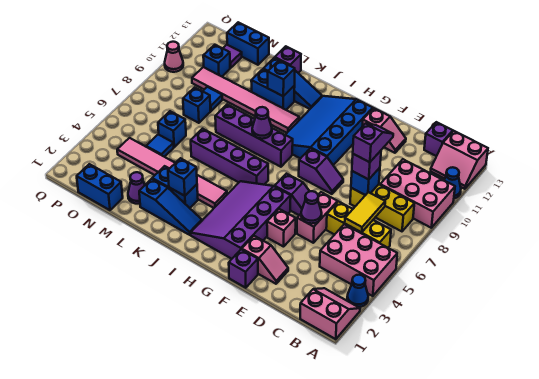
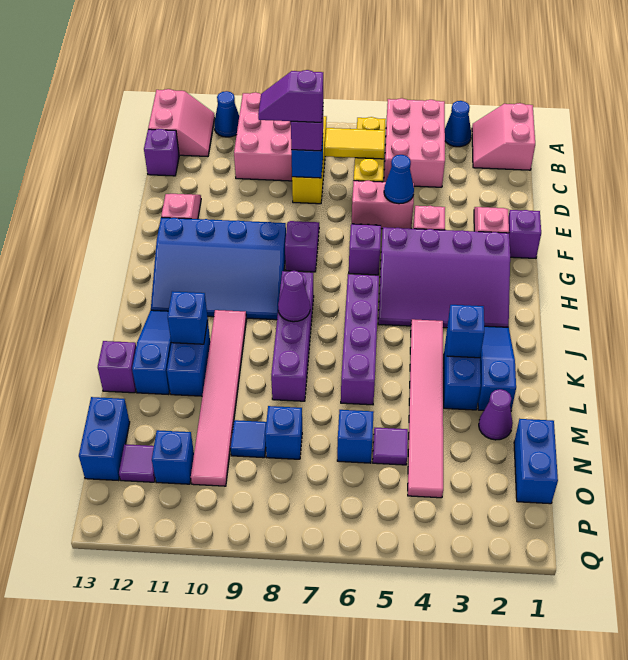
purple 1x1 cone [301,191,322,224] -> blue 1x1 cone [384,155,414,204]
blue 1x1 tile [146,134,174,157] -> purple 1x1 tile [373,428,408,465]
pink 1x1 cone [165,42,183,72] -> none

